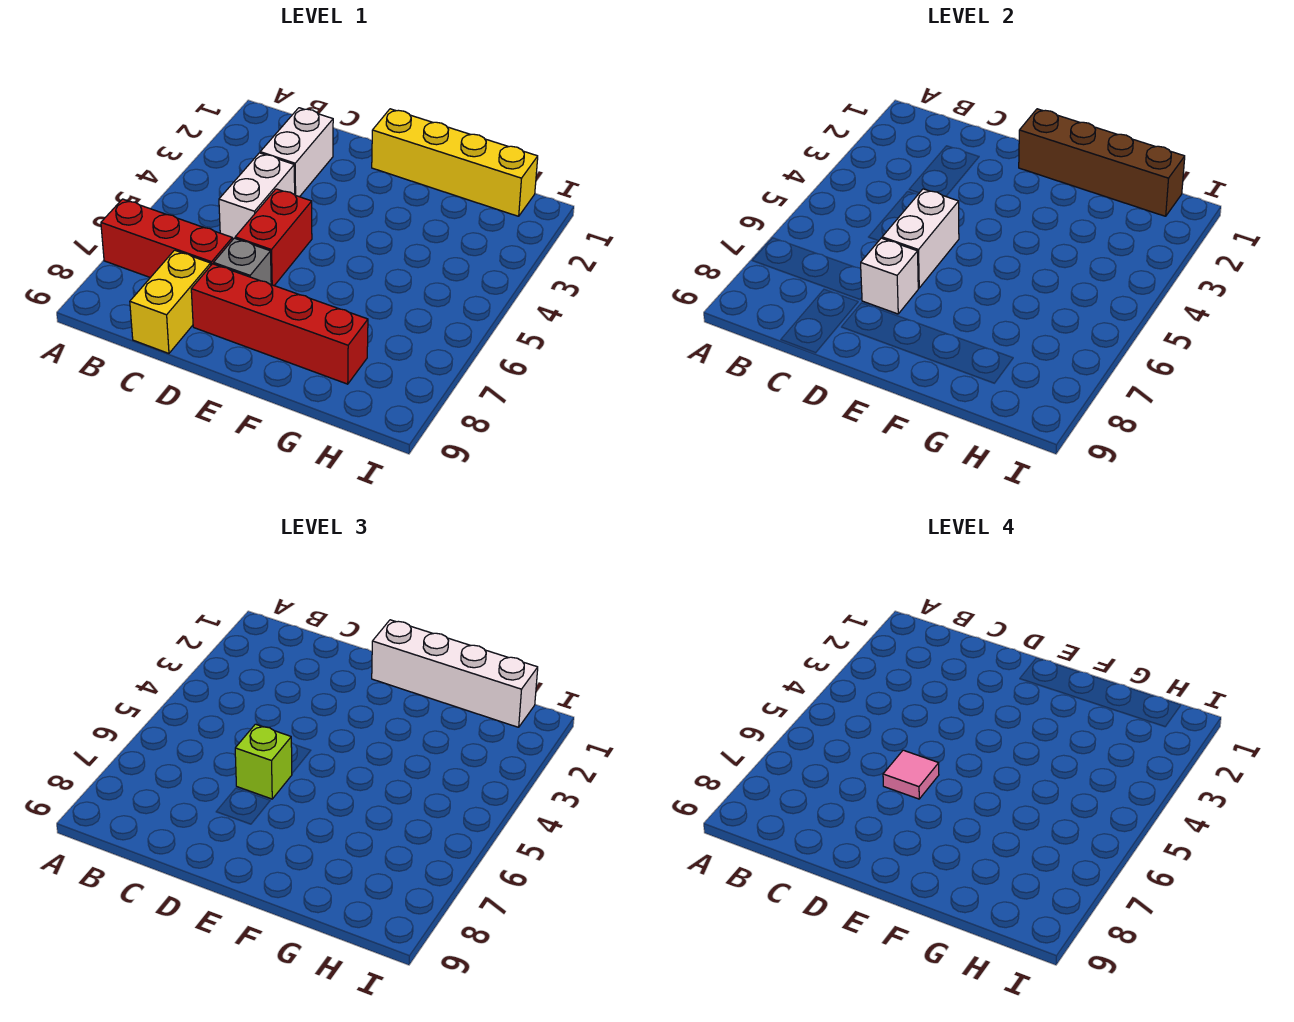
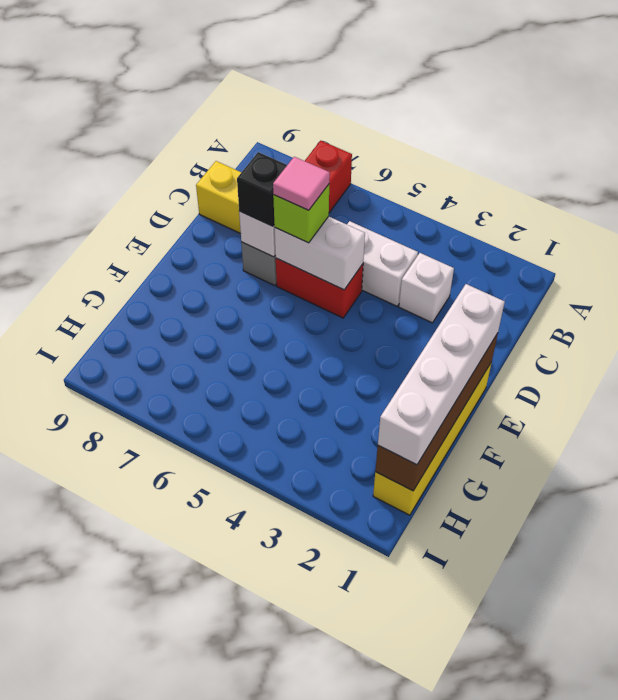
white 1x2 brick [260,108,333,197] -> white 1x1 brick [399,253,454,323]
none -> black 1x1 brick [237,152,287,226]
red 1x4 brick [191,264,368,384] -> none

